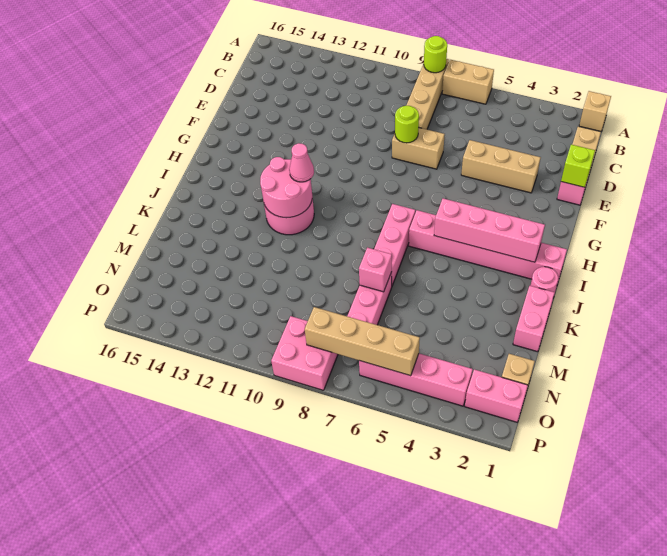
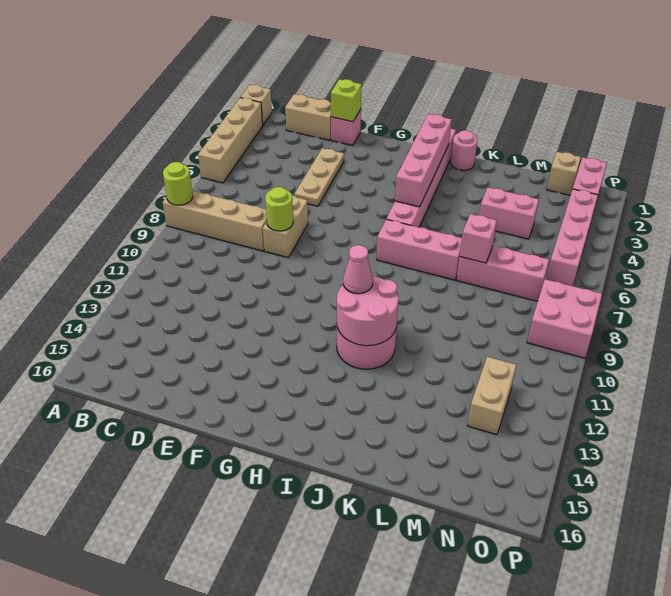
tan 1x2 brick [442,60,494,104] -> tan 1x2 brick moved to [467,357,516,435]
tan 1x3 brick [461,140,541,193] -> tan 1x3 plate [295,148,344,206]
pink 1x2 brick [513,286,554,352] -> pink 1x2 brick moved to [479,187,539,239]
tan 1x4 brick [305,307,420,376] -> tan 1x4 brick moved to [198,98,263,183]

